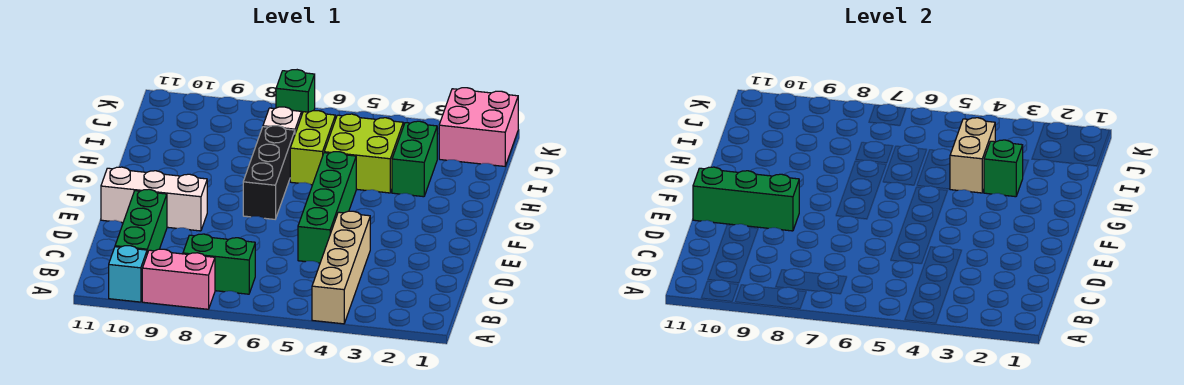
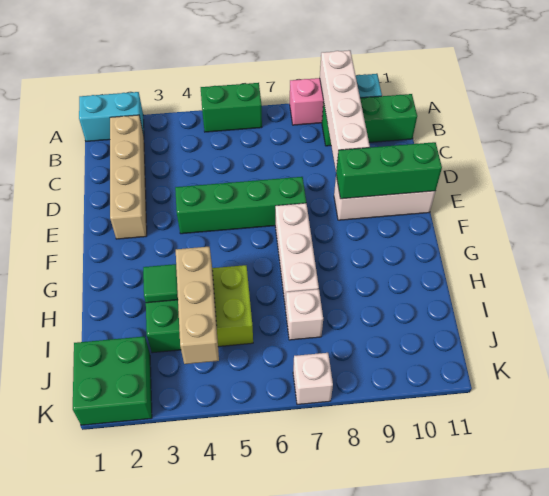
none -> cyan 1x2 brick [79,92,144,141]
tan 1x4 brick [312,211,370,324] -> tan 1x4 brick moved to [110,115,147,239]
none -> white 1x4 brick [320,50,370,170]
green 1x2 brick [183,234,255,294] -> green 1x2 brick moved to [201,83,262,132]
green 1x3 brick [115,189,167,253] -> green 1x3 brick turned to [322,94,417,146]
green 1x4 brick [298,152,356,263] -> green 1x4 brick turned to [175,177,306,234]
black 1x3 brick [243,126,295,219] -> white 1x3 brick [275,203,319,309]
green 1x1 brick [984,140,1023,197] -> green 1x1 tile [143,264,178,303]
tan 1x2 brick [950,118,995,193] -> tan 1x3 brick [176,247,219,364]
lime 1x2 brick [290,111,335,185] -> none
pink 2x2 brick [439,88,518,166] -> green 2x2 brick [73,336,152,425]
green 1x1 brick [276,70,315,113] -> white 1x1 brick [293,353,333,405]

